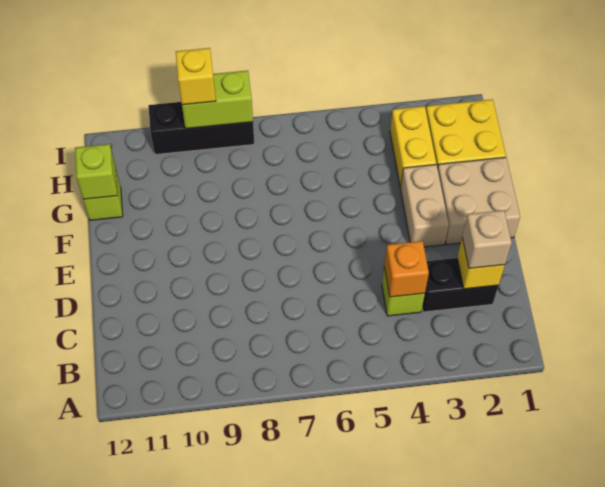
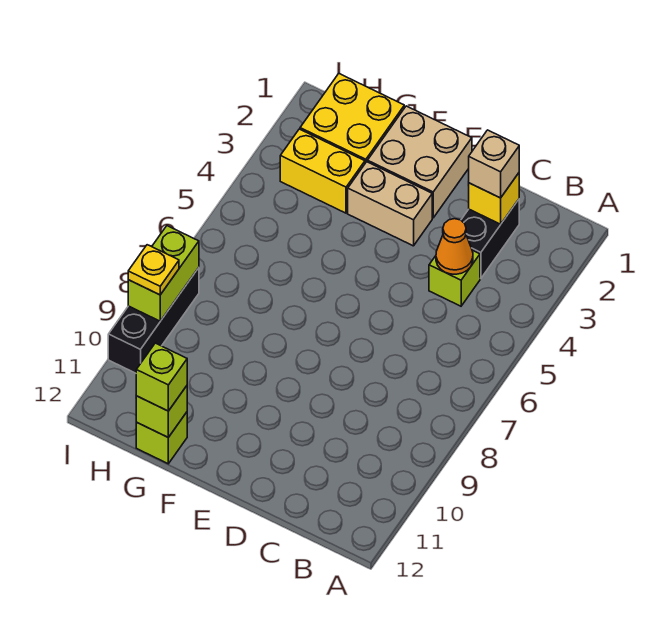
orange 1x1 brick [384,241,429,297] -> orange 1x1 cone [436,219,473,274]
none -> lime 1x1 brick [136,343,187,411]
yellow 1x1 brick [176,48,216,105] -> yellow 1x1 plate [128,245,179,295]

